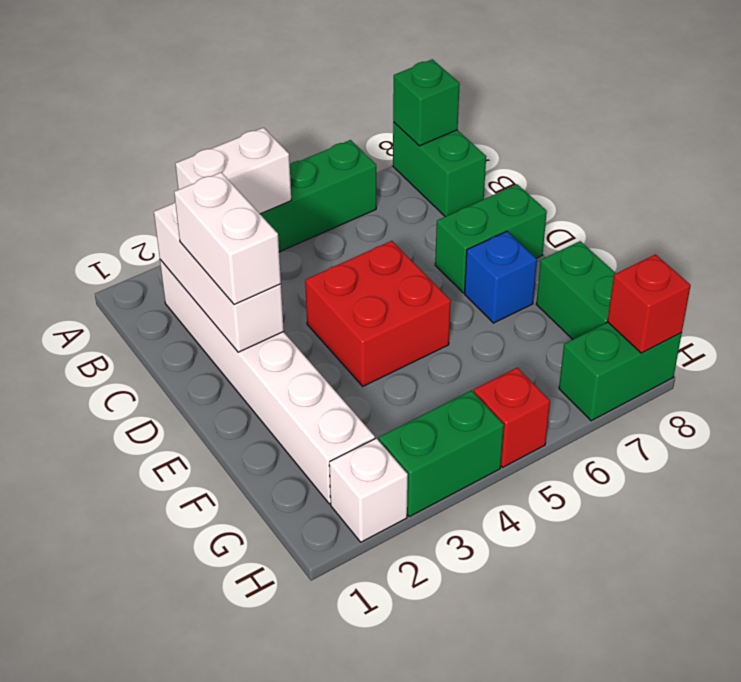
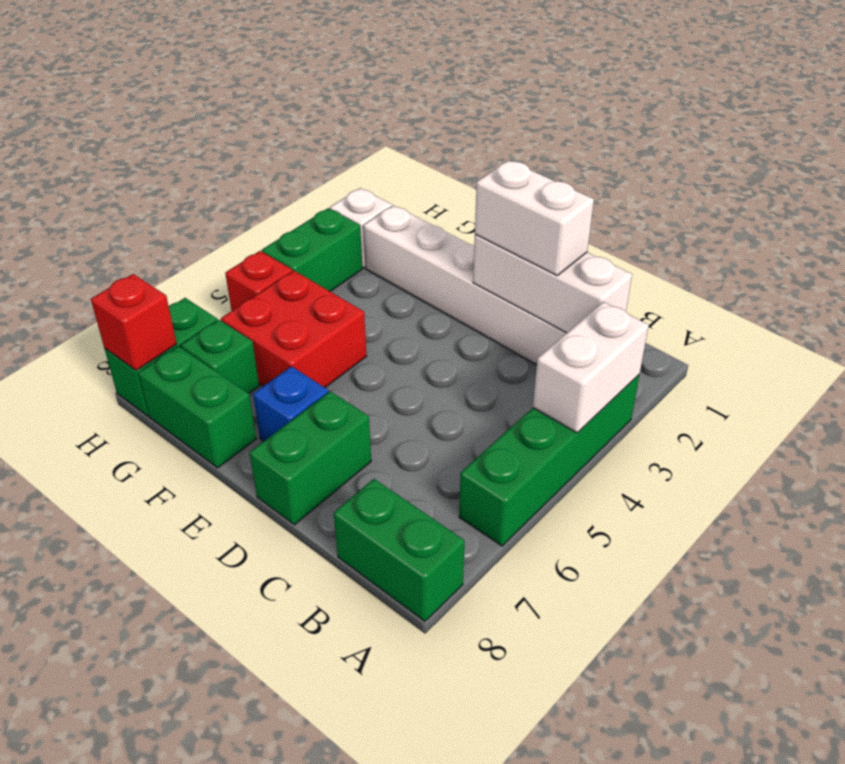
green 1x1 brick [393,59,460,146] -> green 1x1 brick moved to [181,320,259,393]
red 2x2 brick [305,241,451,386] -> red 2x2 brick moved to [221,271,366,388]

